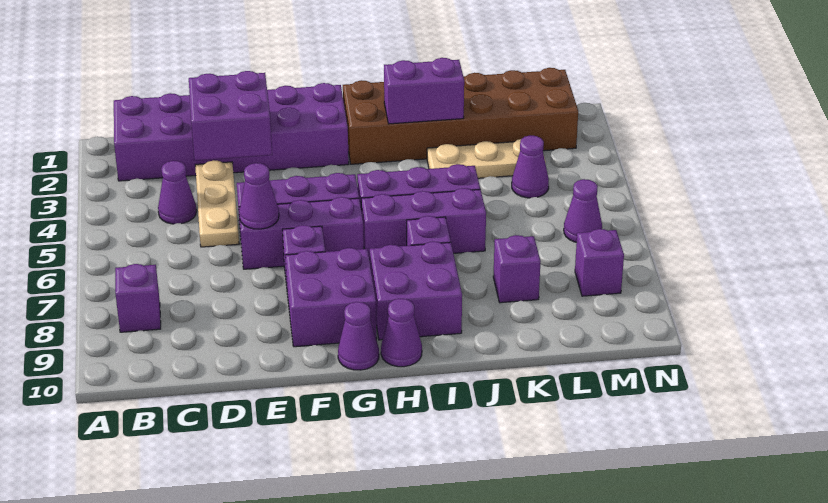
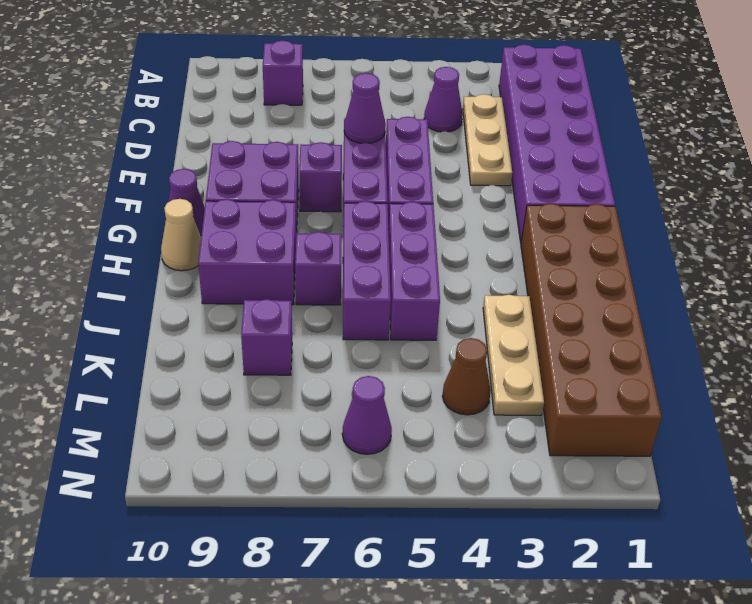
purple 2x2 brick [189,71,272,160] -> none
tan 1x3 plate [195,160,239,247] -> tan 1x3 plate turned to [463,94,512,186]
purple 1x1 cone [381,299,422,367] -> tan 1x1 cone [161,199,201,271]
purple 1x2 brick [384,58,464,124] -> none
purple 1x1 cone [512,136,549,198] -> brown 1x1 cone [442,338,491,415]
purple 1x1 brick [575,229,624,296] -> none

